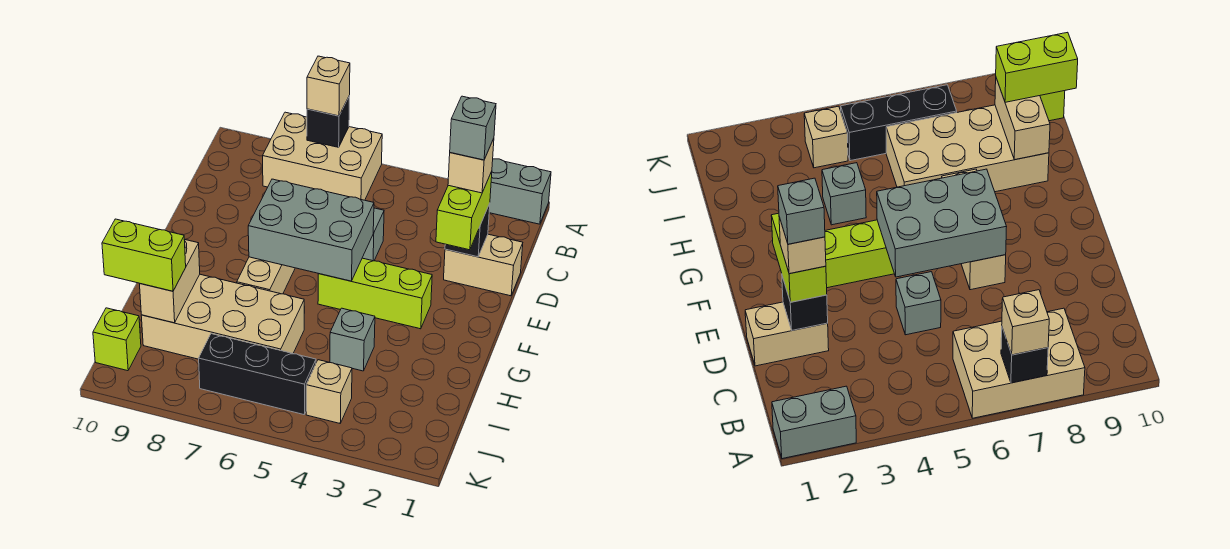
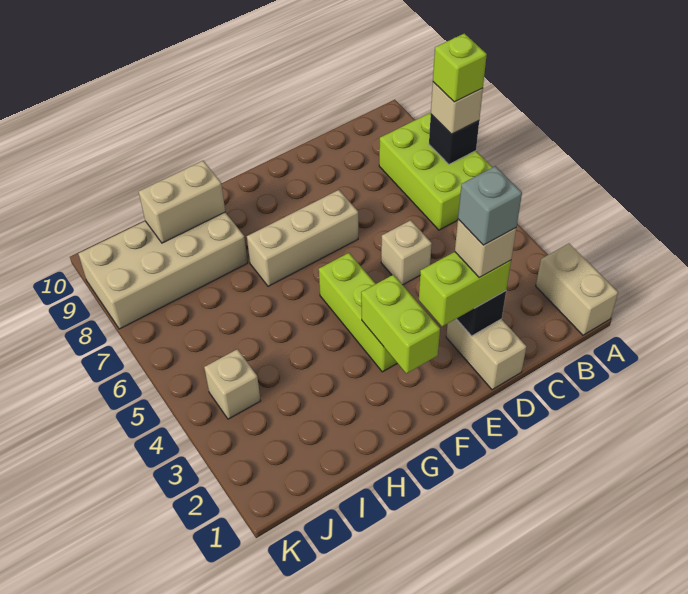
grey 1x2 brick [489,159,551,224] -> tan 1x2 brick [536,243,618,335]
tan 2x3 brick [263,112,382,200] -> lime 2x3 brick [379,113,492,230]
grey 1x1 brick [362,208,384,261] -> tan 1x1 brick [381,220,432,285]
grey 2x3 brick [248,179,374,281] -> none
grey 1x1 brick [330,308,375,371] -> none
tan 2x4 brick [141,274,304,359] -> tan 2x4 brick turned to [78,212,248,329]
lime 1x2 brick [102,219,186,291] -> lime 1x2 brick moved to [361,275,440,374]
black 1x3 brick [199,334,316,415] -> none
lime 1x1 brick [93,308,141,371] -> lime 1x1 brick moved to [433,33,487,102]

